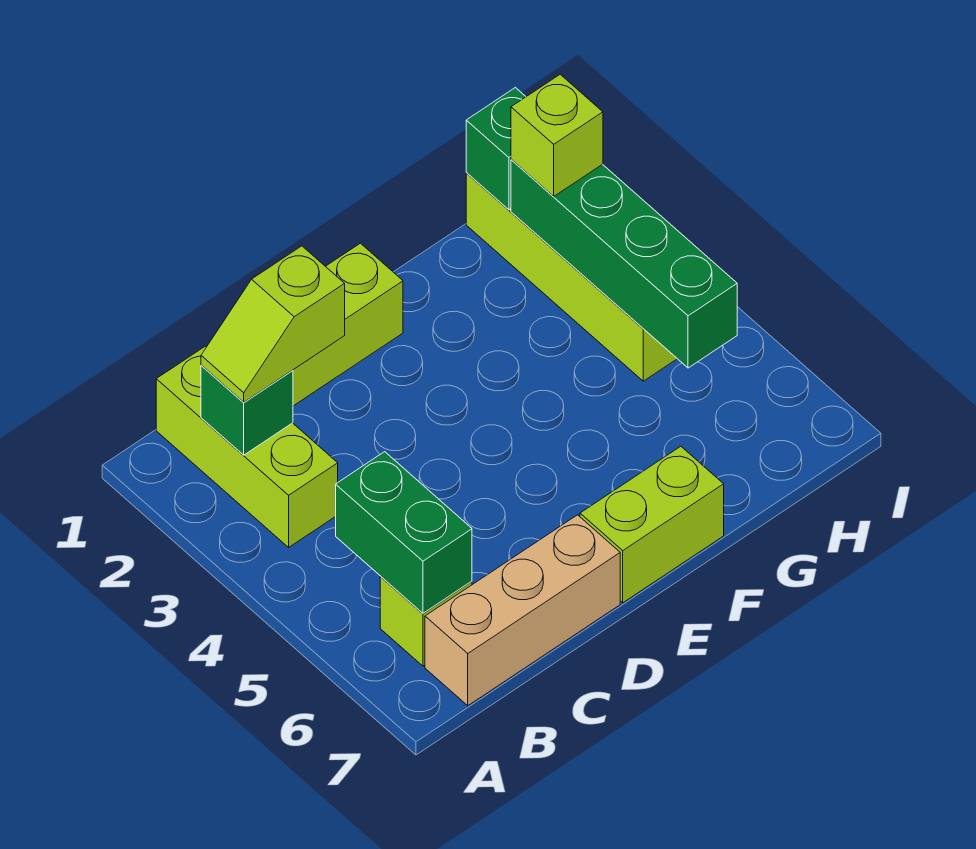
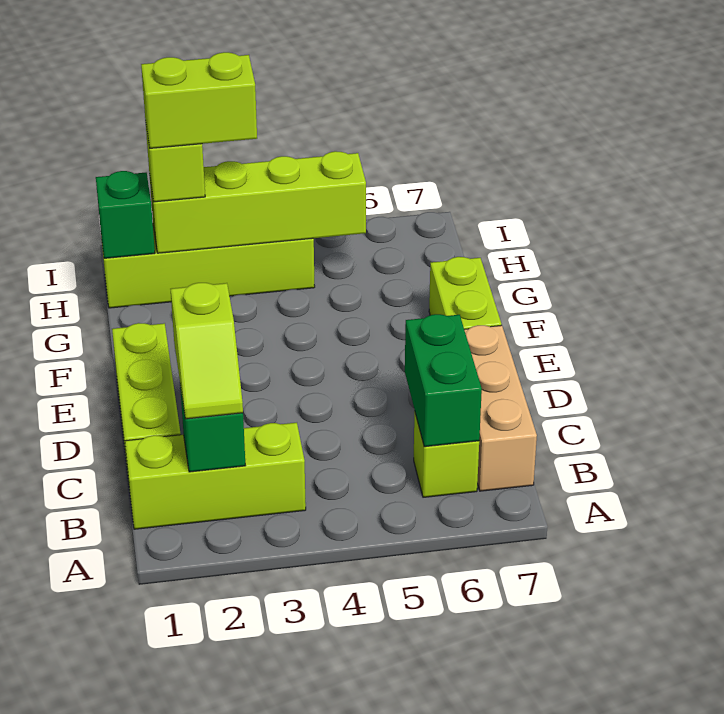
green 1x2 brick [336,452,472,613] -> green 1x2 brick turned to [405,314,482,447]
green 1x4 brick [511,160,737,368] -> lime 1x4 brick [149,151,366,253]
none -> lime 1x2 brick [141,52,257,148]

